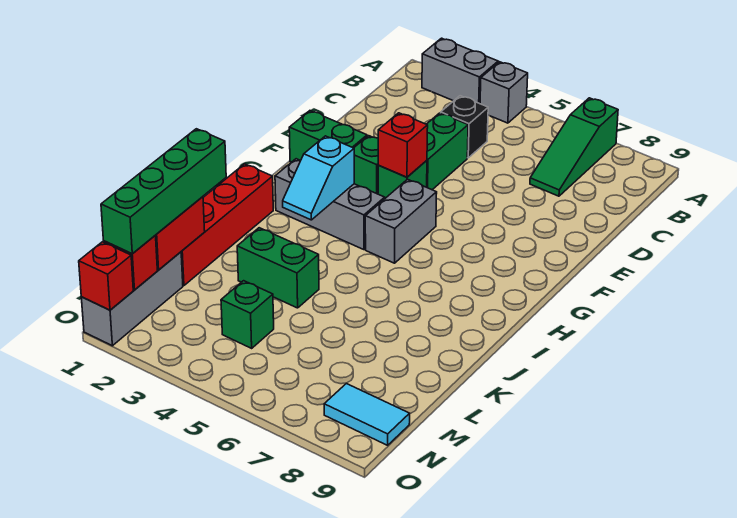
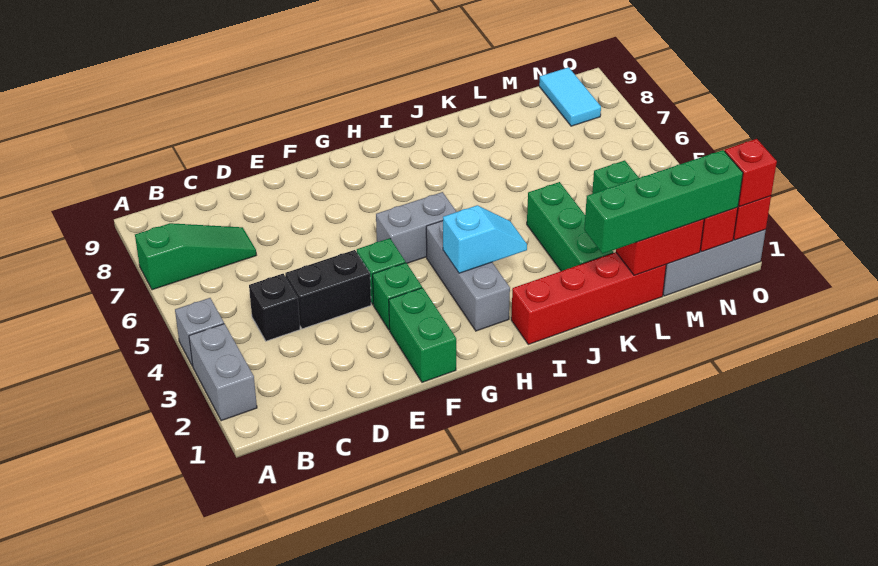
green 1x2 brick [427,113,468,190] -> black 1x2 brick [285,250,371,329]
red 1x1 brick [378,113,428,177] -> red 1x1 brick moved to [725,139,777,206]
green 1x2 brick [237,228,319,308] -> green 1x3 brick [527,182,613,271]

